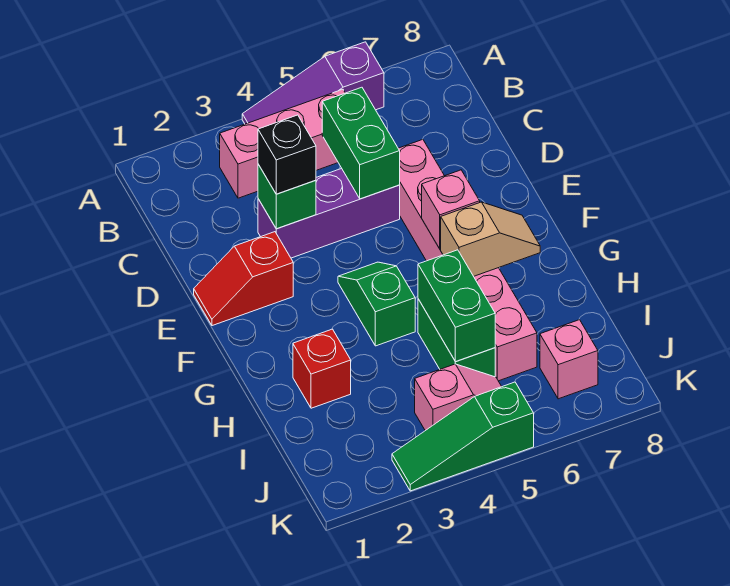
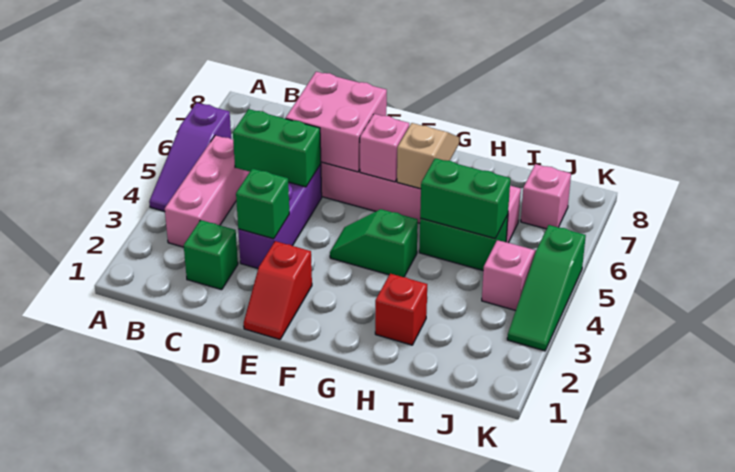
none -> green 1x1 brick [184,220,238,290]
black 1x1 brick [258,115,316,194] -> none
none -> pink 2x2 brick [286,72,387,172]

